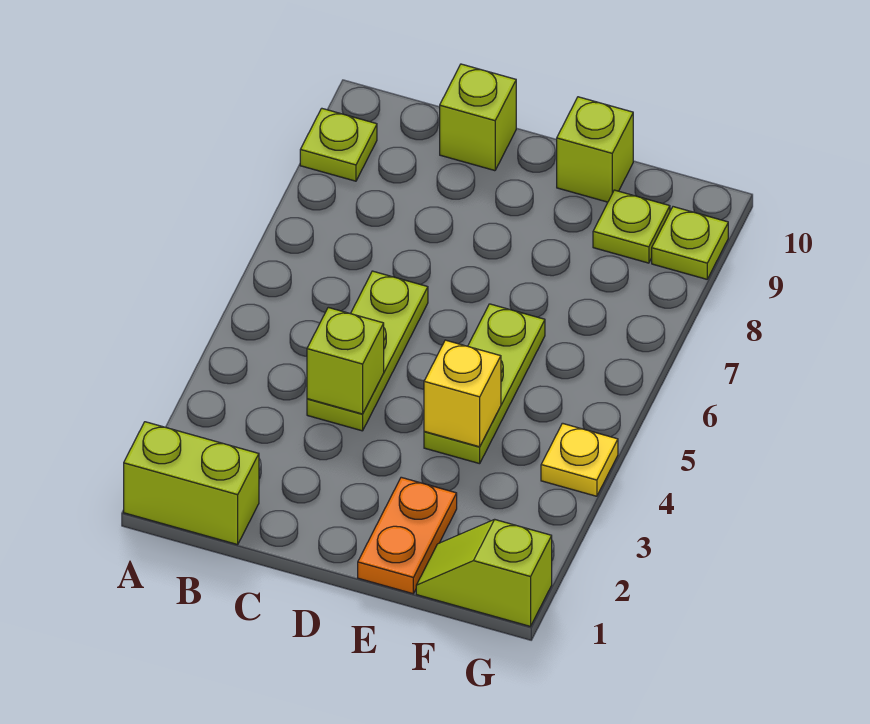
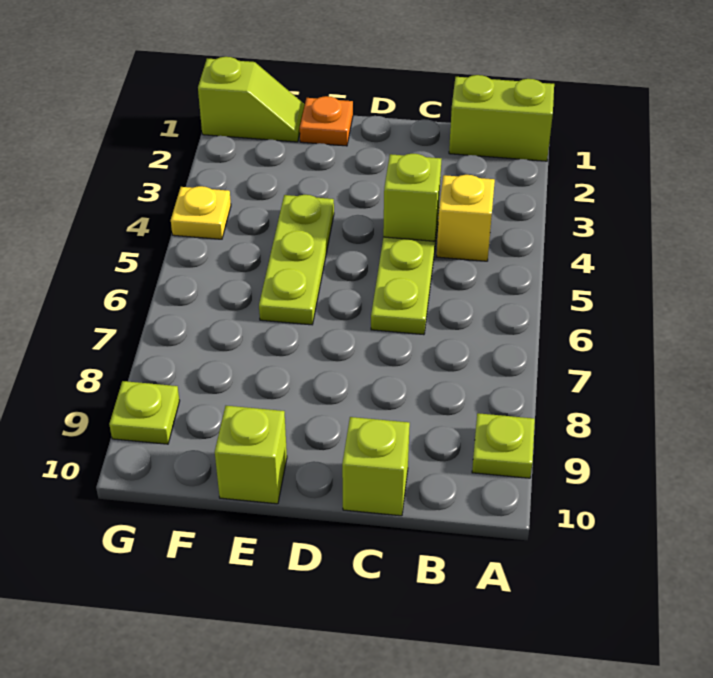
orange 1x2 plate [358,477,457,594] -> orange 1x1 plate [300,96,353,146]
yellow 1x1 brick [424,340,501,447] -> yellow 1x1 brick moved to [437,175,495,261]
lime 1x1 plate [593,190,670,263] -> none

